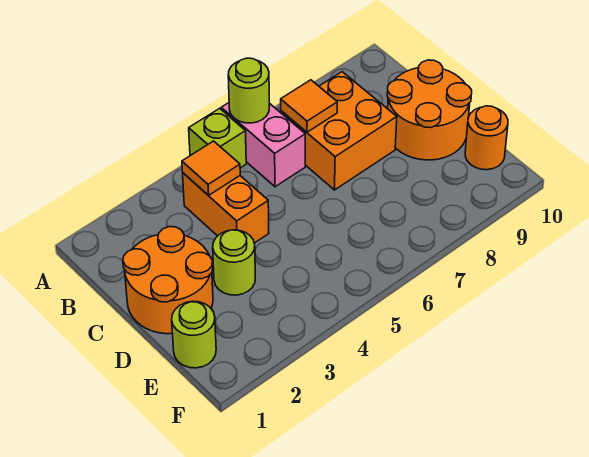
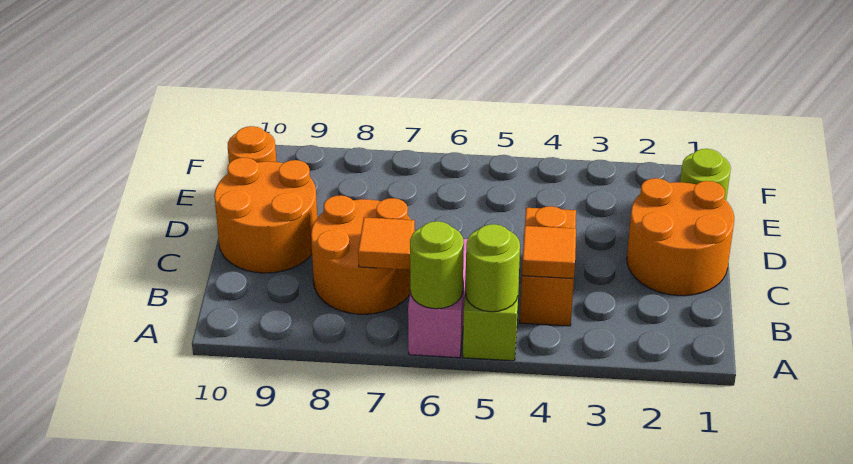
orange 2x2 brick [281,72,397,190] -> orange 2x2 round brick [311,196,411,314]
lime 1x1 round brick [213,230,255,295] -> lime 1x1 round brick moved to [465,224,520,312]

